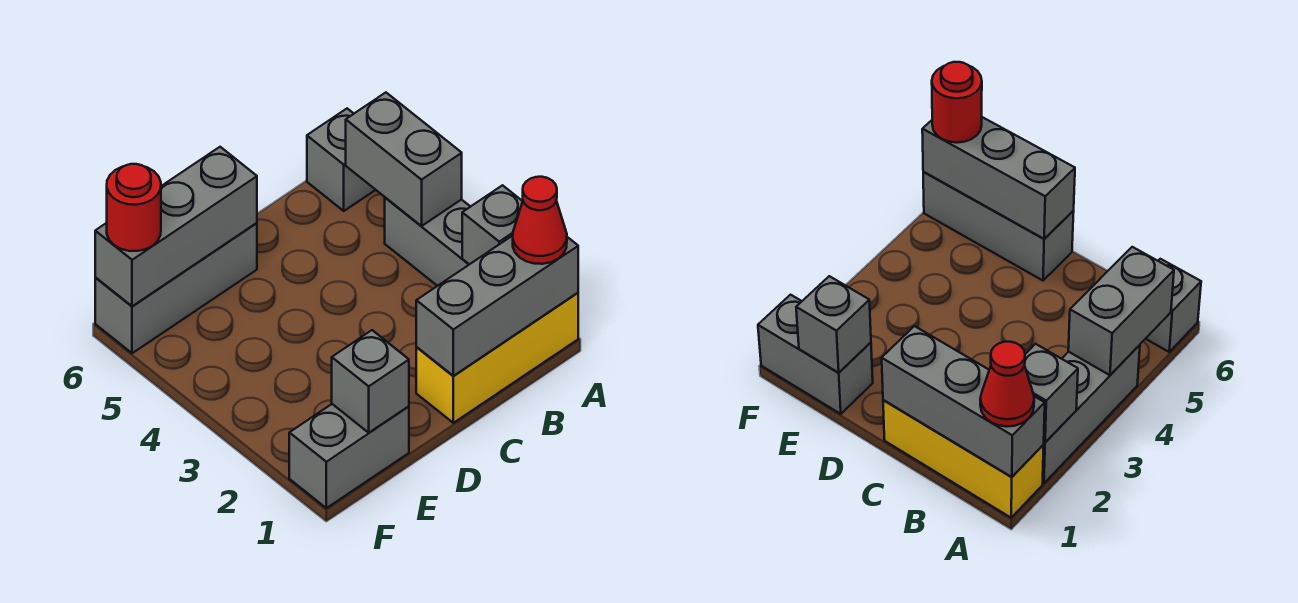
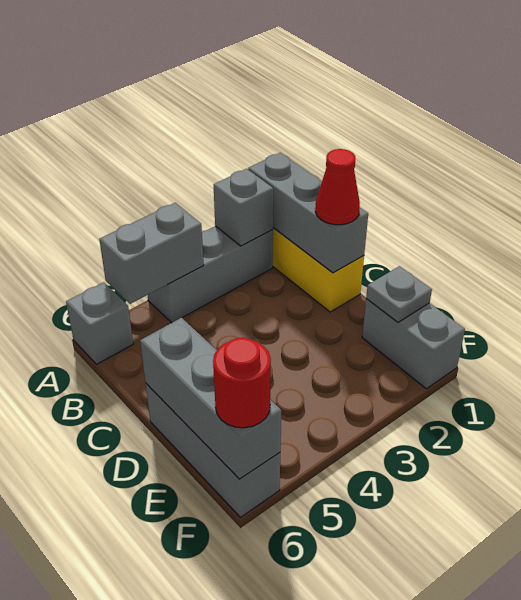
red 1x1 cone [513,177,567,264] -> red 1x1 cone moved to [315,149,360,225]
grey 1x1 brick [332,330,409,433] -> grey 1x1 plate [366,266,432,322]

